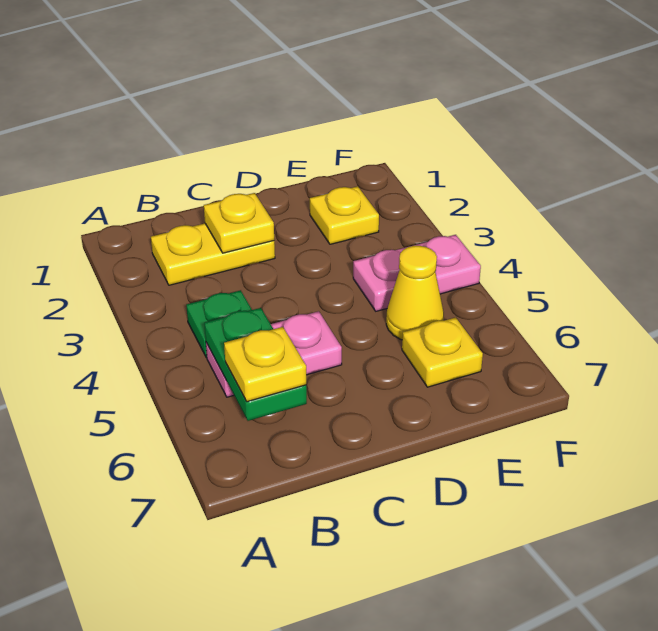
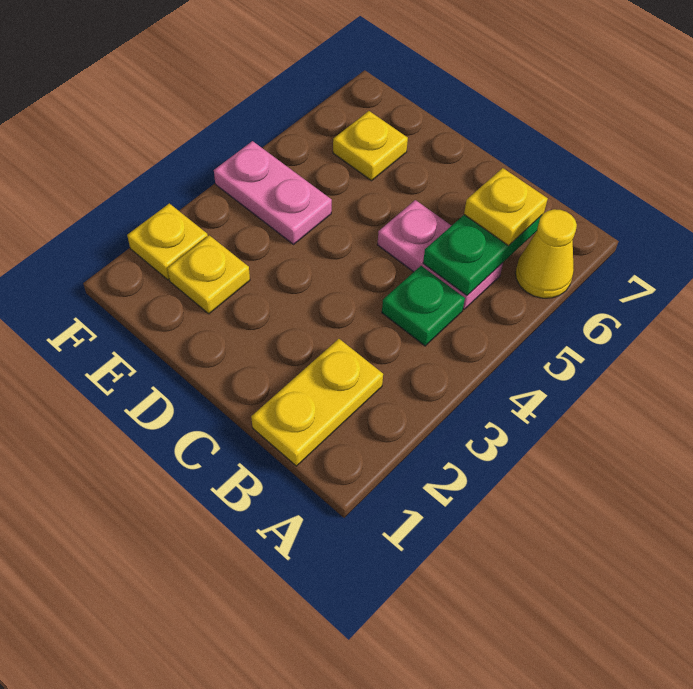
yellow 1x2 plate [151,223,275,285] -> yellow 1x2 plate turned to [251,339,383,466]
yellow 1x1 plate [204,193,274,253] -> yellow 1x1 plate moved to [127,203,208,280]
yellow 1x1 cone [386,246,444,340] -> yellow 1x1 cone moved to [515,209,577,298]

